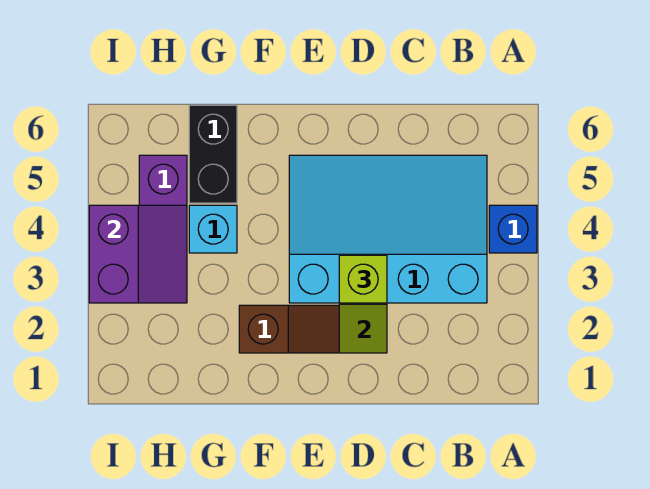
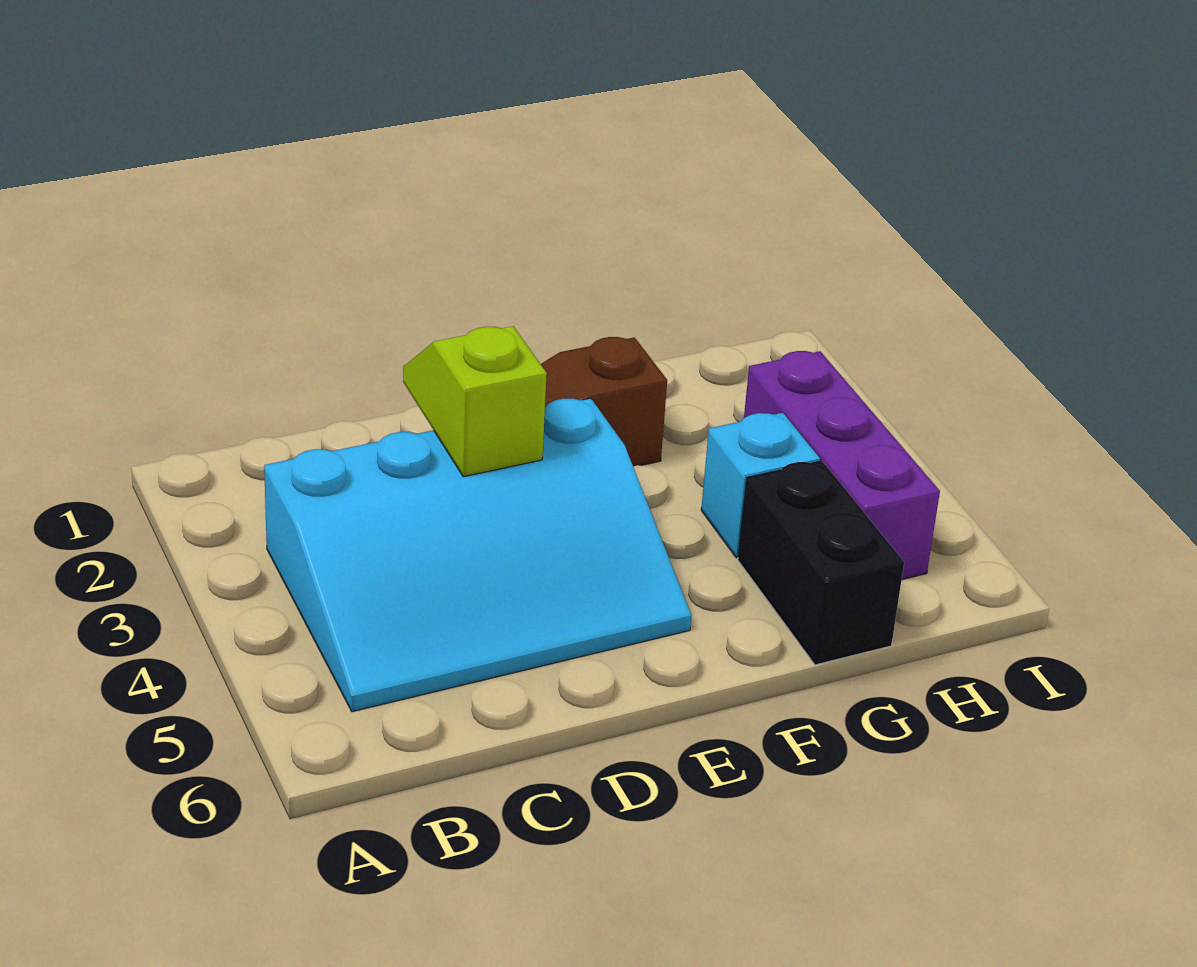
blue 1x1 brick [489,205,537,253] -> none
lime 1x1 brick [339,255,387,303] -> none
purple 2x2 slope [89,205,187,303] -> none

